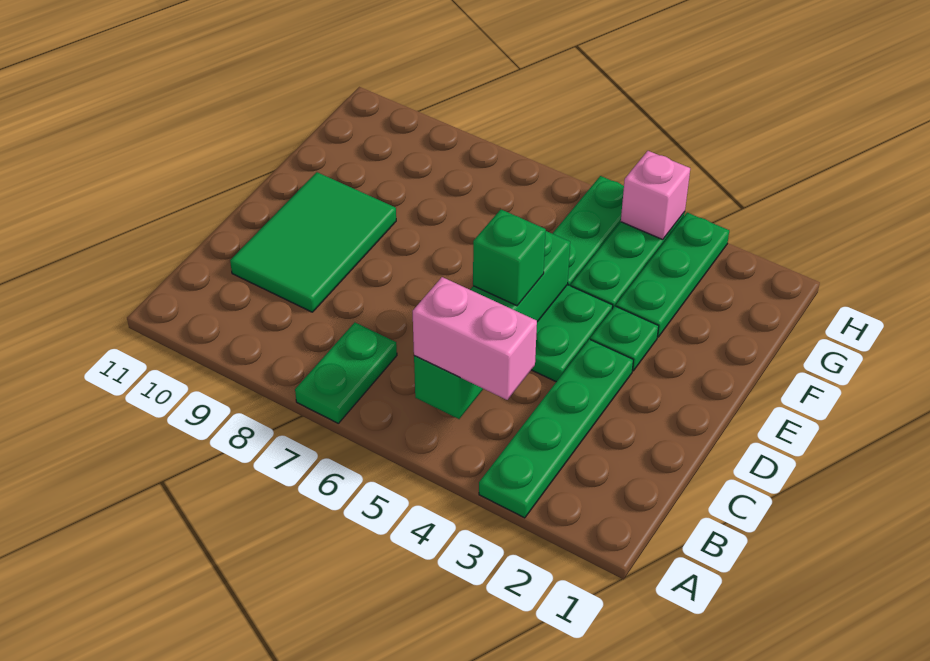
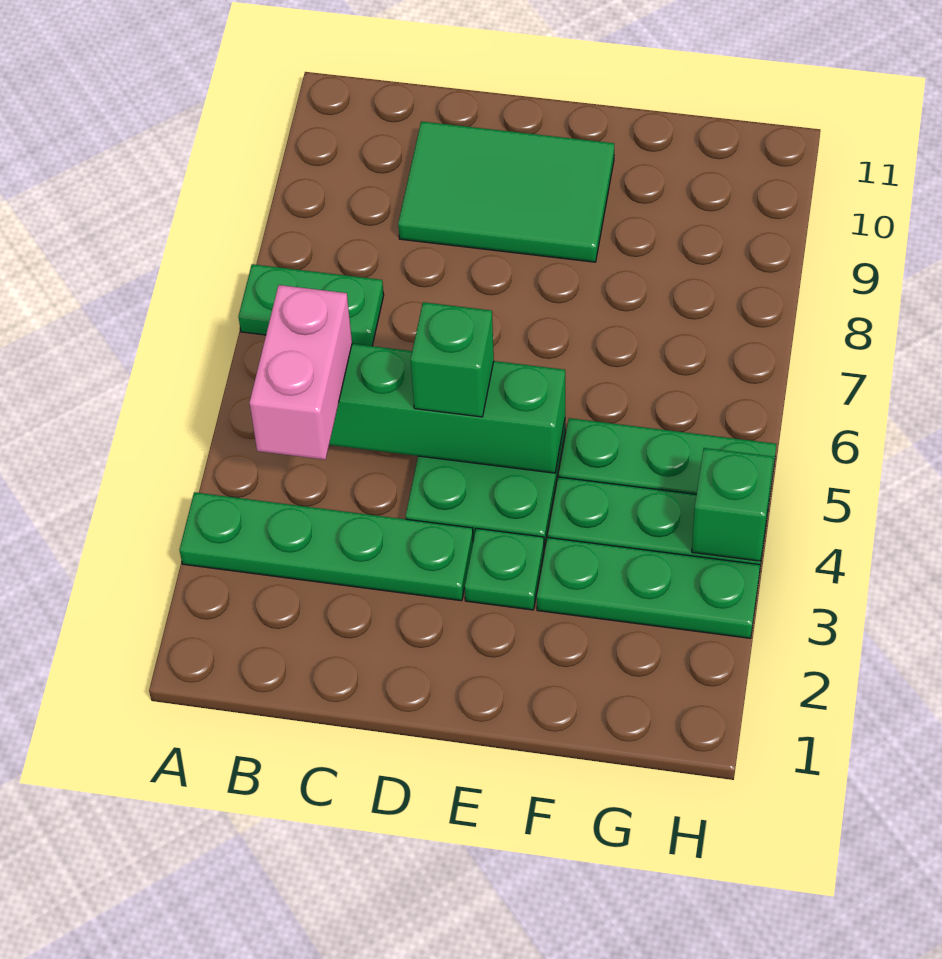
pink 1x1 brick [621,151,690,240] -> green 1x1 brick [692,448,773,561]

